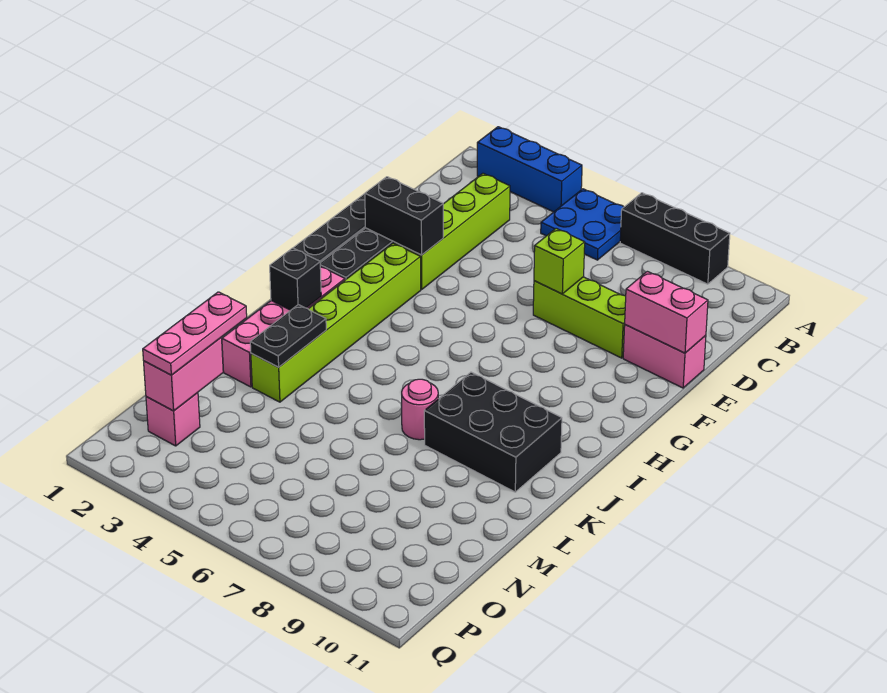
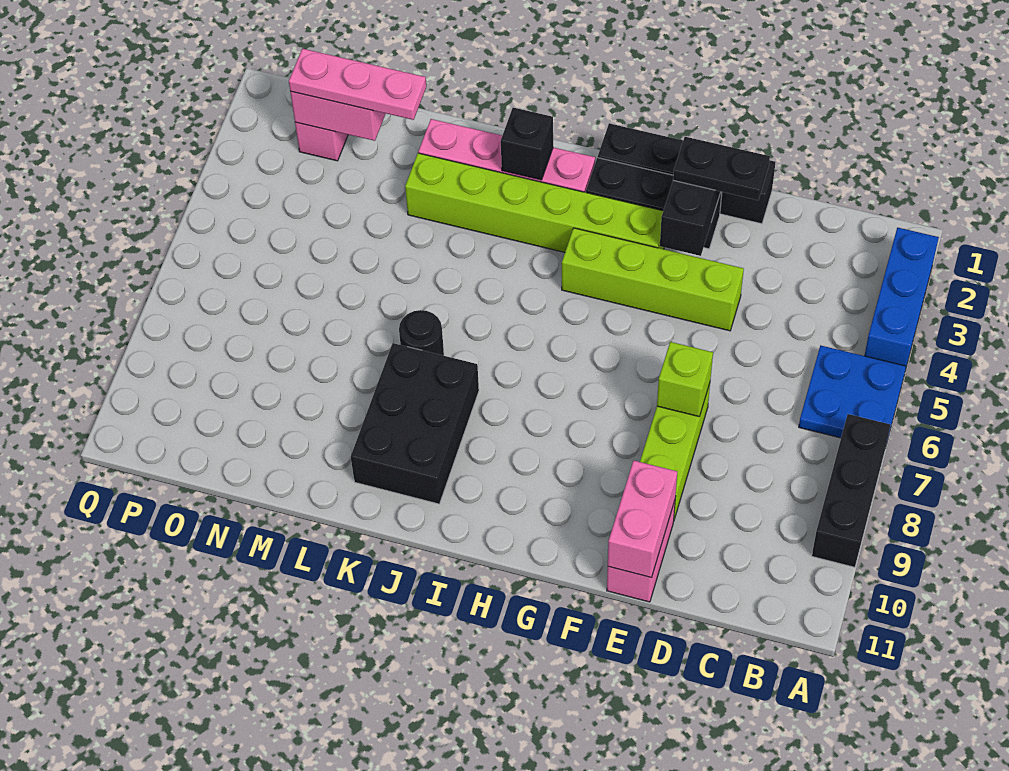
lime 1x4 brick [394,173,510,289] -> lime 1x4 brick moved to [562,228,744,331]
black 1x2 plate [250,305,326,367] -> black 1x2 plate moved to [673,137,770,200]
pink 1x1 round brick [402,379,438,440] -> black 1x1 round brick [399,310,444,356]

